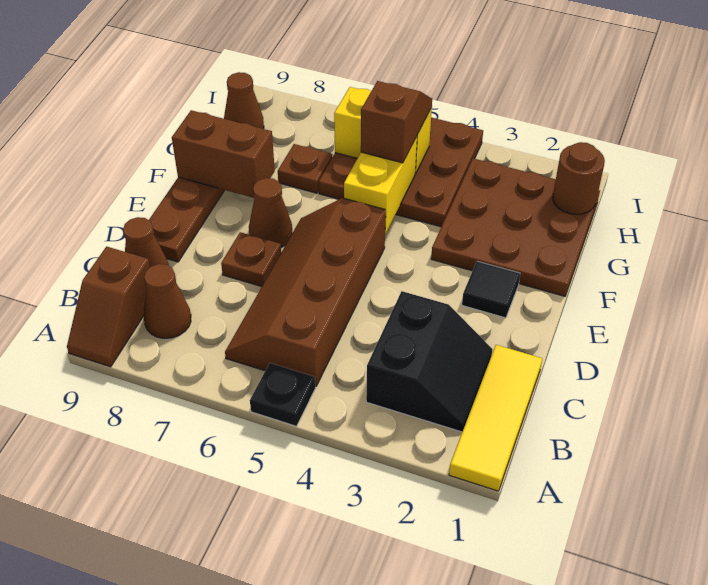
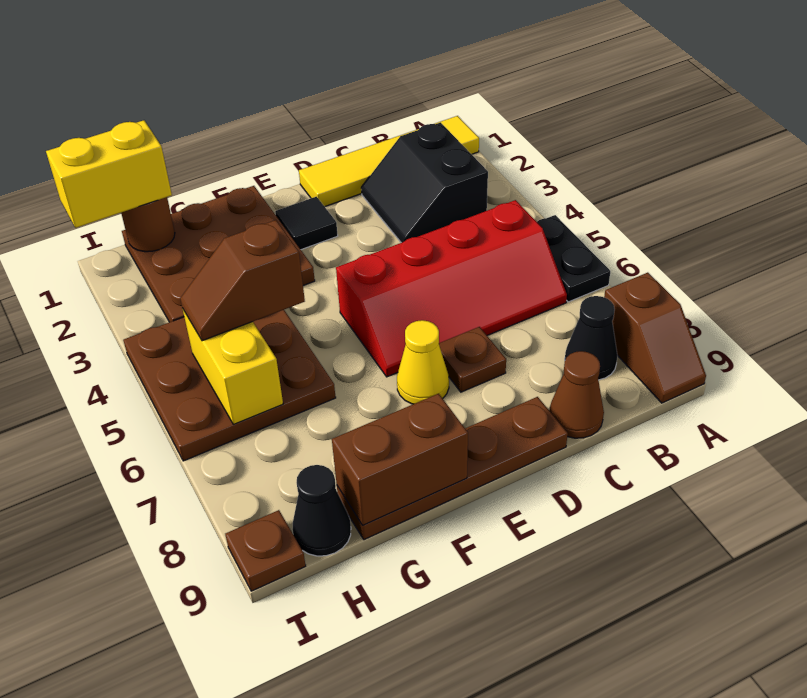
yellow 1x3 tile [449,345,542,491] -> yellow 1x4 tile [299,116,479,207]
black 1x1 plate [250,363,315,426] -> black 1x2 plate [537,215,610,302]
brown 1x2 slope [67,247,150,367] -> brown 1x2 slope turned to [604,273,706,403]
black 2x2 slope [366,291,493,432] -> black 2x2 slope turned to [361,122,488,243]
brown 2x4 slope [225,198,386,386] -> red 2x4 slope [336,200,567,377]
brown 1x1 cone [144,264,191,338] -> black 1x1 cone [565,296,617,380]
brown 1x1 cone [249,178,293,247] -> yellow 1x1 cone [397,320,449,404]
yellow 1x2 brick [344,136,417,234] -> yellow 1x2 brick moved to [46,120,172,228]
brown 1x2 brick [172,110,275,198] -> brown 1x2 brick turned to [332,394,468,526]
brown 1x1 plate [278,144,332,193] -> brown 1x1 plate moved to [225,510,306,591]
brown 1x1 cone [224,72,264,129] -> black 1x1 cone [292,465,351,556]

